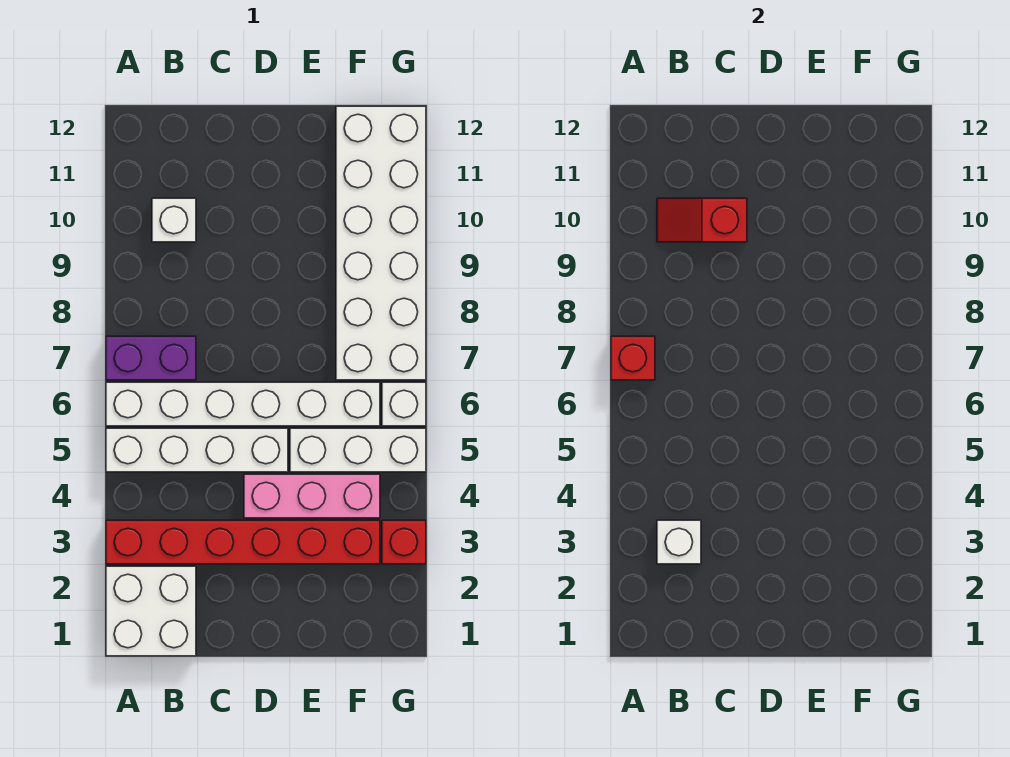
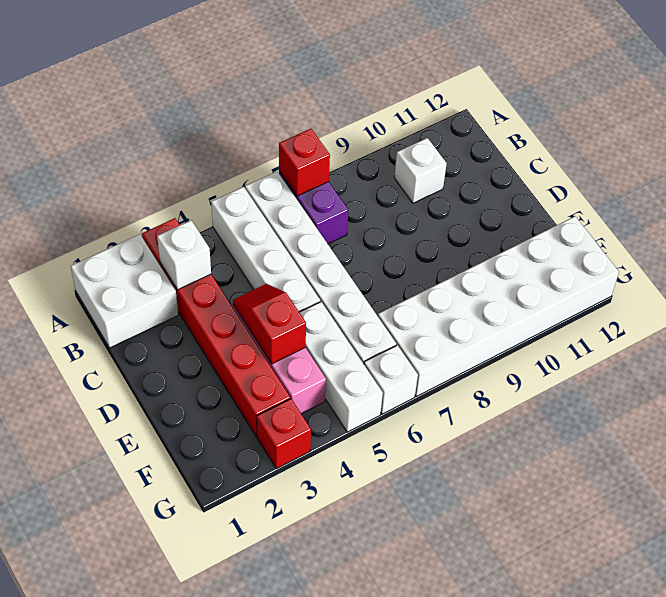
red 1x2 slope [657,198,747,242] -> red 1x2 slope moved to [233,284,306,364]

